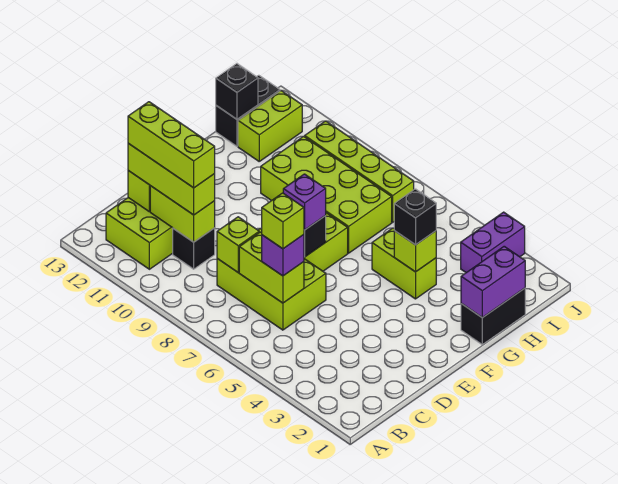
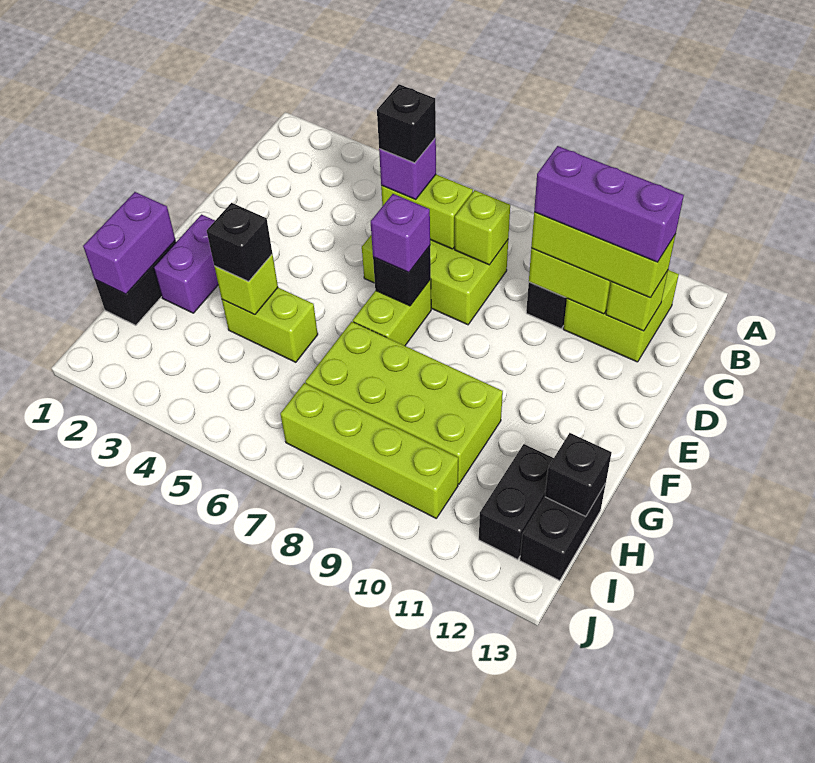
lime 1x1 brick [262,193,304,249] -> black 1x1 brick [377,84,436,163]
lime 1x3 brick [128,102,215,188] -> purple 1x3 brick [534,146,684,262]
lime 1x2 brick [238,91,302,161] -> black 1x2 brick [479,444,554,560]
purple 1x2 brick [461,212,525,273] -> purple 1x2 brick moved to [154,215,218,313]

